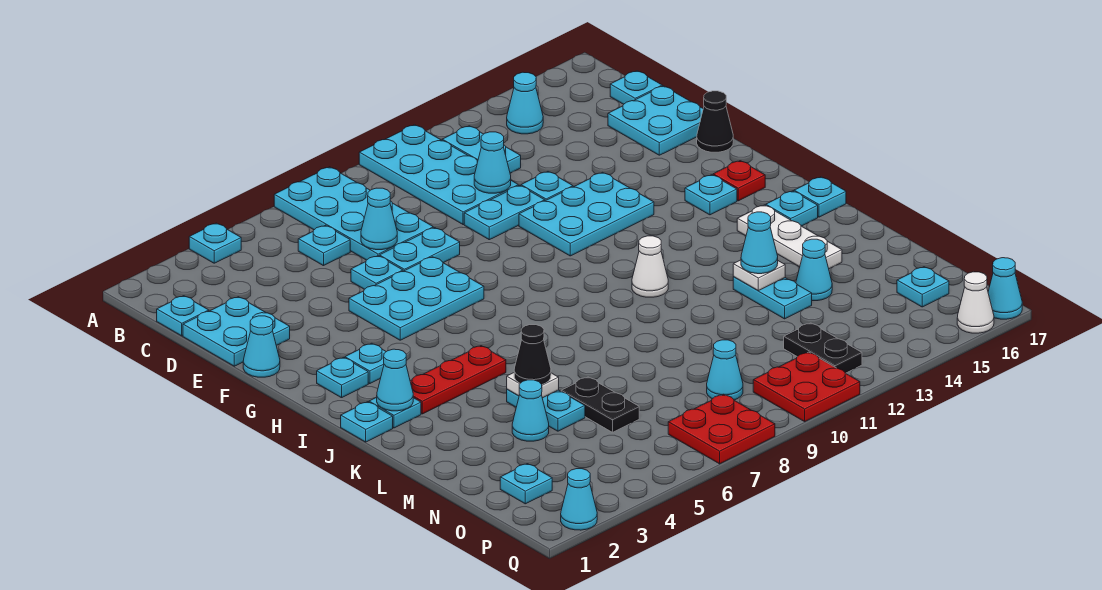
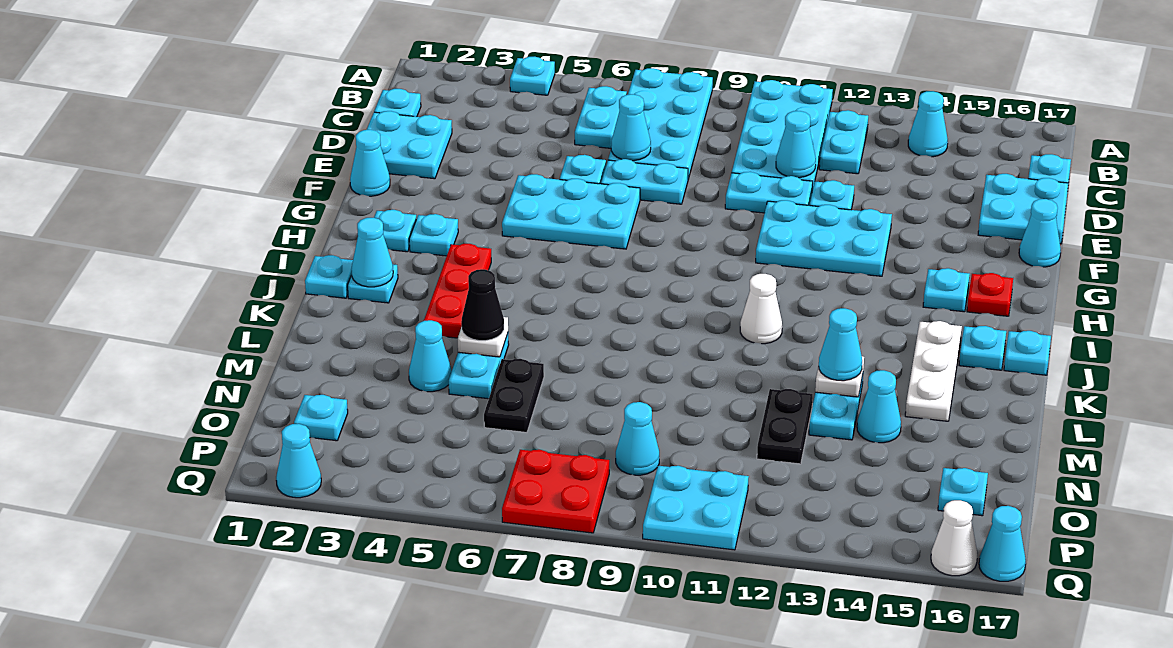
cyan 1x1 plate [298,225,350,266] -> cyan 1x2 plate [575,86,627,148]
black 1x1 cone [697,91,733,152] -> cyan 1x1 cone [1019,199,1061,267]
red 1x3 plate [410,346,506,414] -> red 1x3 plate turned to [424,244,491,338]
black 1x2 plate [784,323,862,373] -> black 1x2 plate moved to [757,389,813,464]
red 2x2 plate [753,352,860,422] -> cyan 2x2 plate [643,466,749,550]

